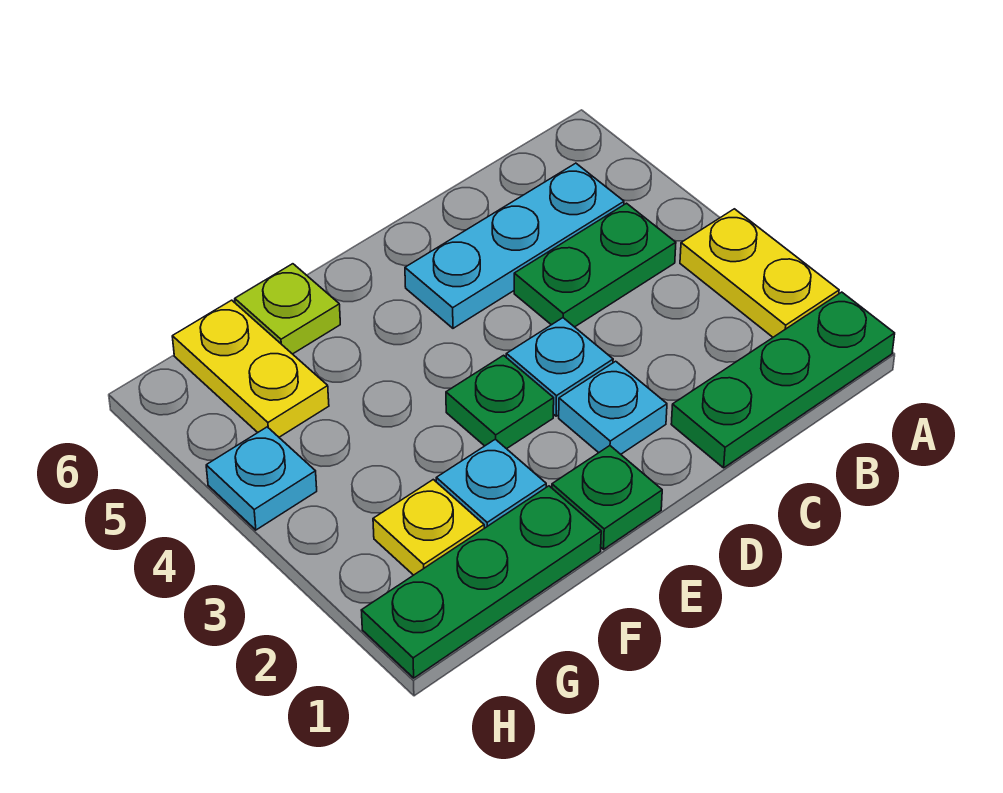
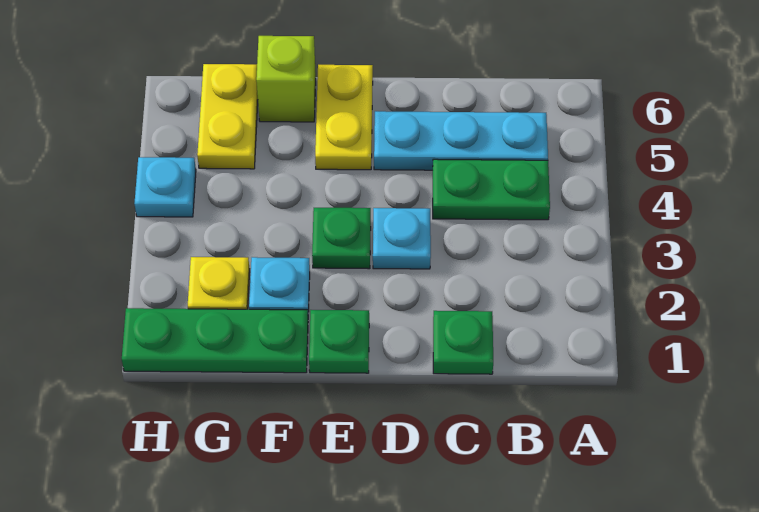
green 1x3 plate [671,292,895,468] -> green 1x1 plate [433,311,493,374]
yellow 1x2 plate [680,209,839,337] -> yellow 1x2 plate moved to [315,65,373,170]
cyan 1x1 plate [559,361,667,454] -> none
lime 1x1 plate [235,264,340,354] -> lime 1x1 brick [256,36,316,122]

